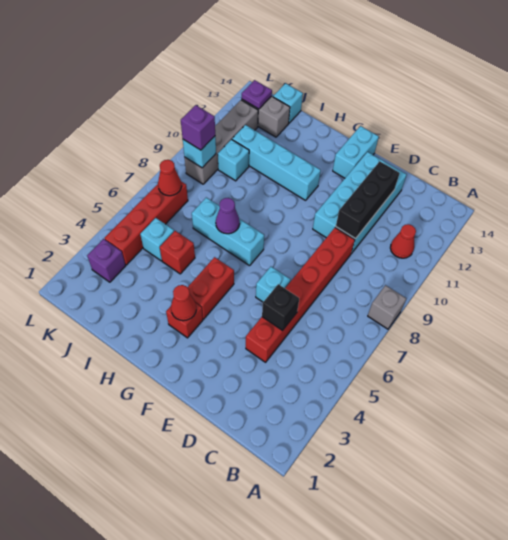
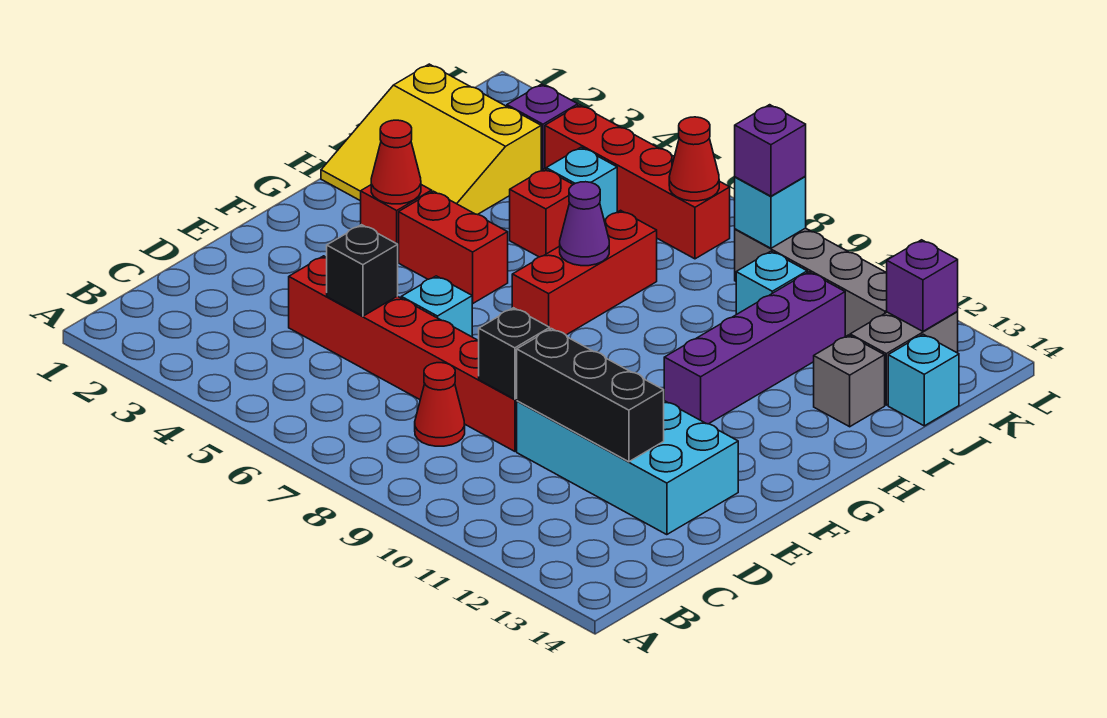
grey 1x1 brick [368,285,406,329] -> grey 1x1 brick moved to [814,335,885,427]
red 1x1 cone [390,224,416,258] -> red 1x1 cone moved to [415,363,465,446]
none -> black 1x1 brick [479,308,550,399]
cyan 1x2 brick [333,126,379,178] -> none
cyan 1x3 brick [192,198,264,266] -> red 1x3 brick [512,210,657,335]
cyan 1x4 brick [232,125,321,200] -> purple 1x4 brick [664,272,845,424]
none -> yellow 3x3 slope [321,64,541,215]
purple 1x1 plate [242,80,272,109] -> purple 1x1 brick [887,240,958,331]

